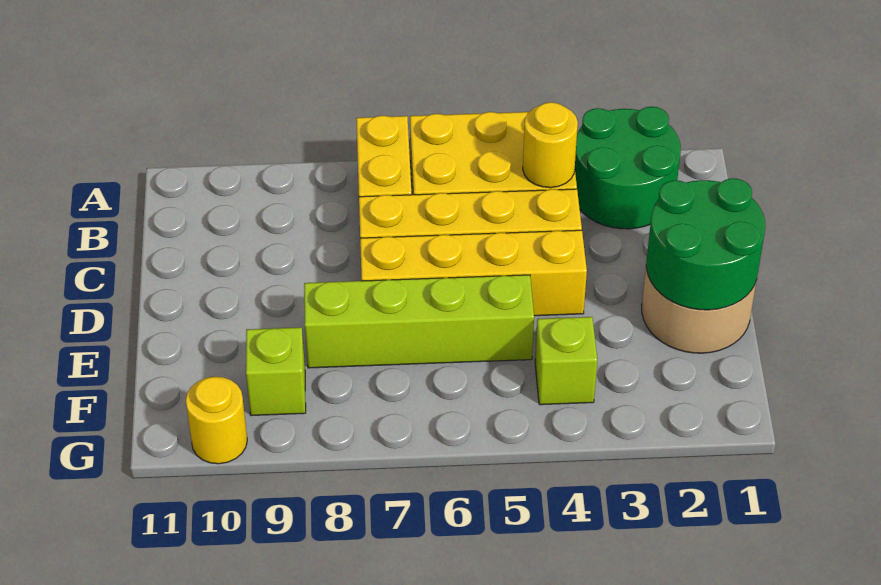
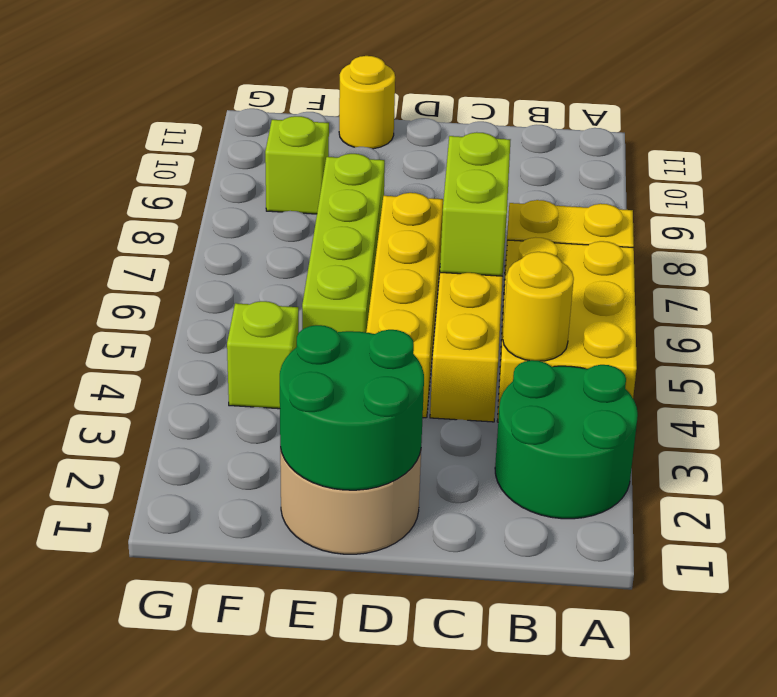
none -> lime 1x2 brick [440,132,510,276]
yellow 1x1 round brick [186,377,247,464] -> yellow 1x1 round brick moved to [339,56,395,149]

